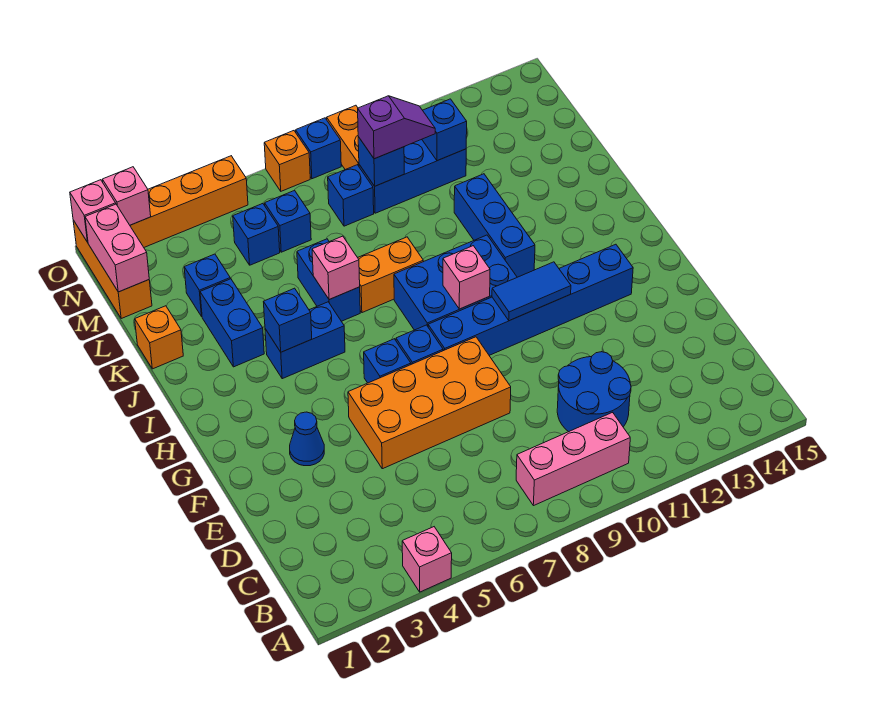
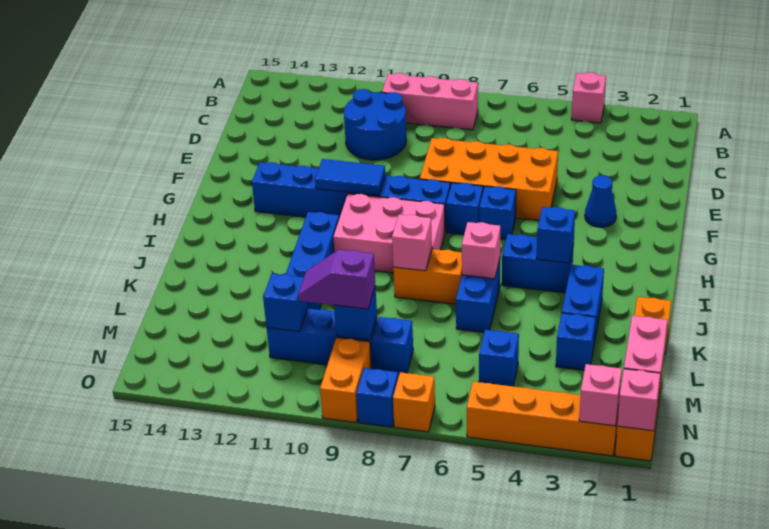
blue 2x3 brick [394,235,517,330] -> pink 2x3 brick [333,194,445,273]
pink 1x1 brick [443,246,490,309] -> pink 1x1 brick moved to [392,215,432,271]
blue 1x1 brick [265,190,311,252] -> none

